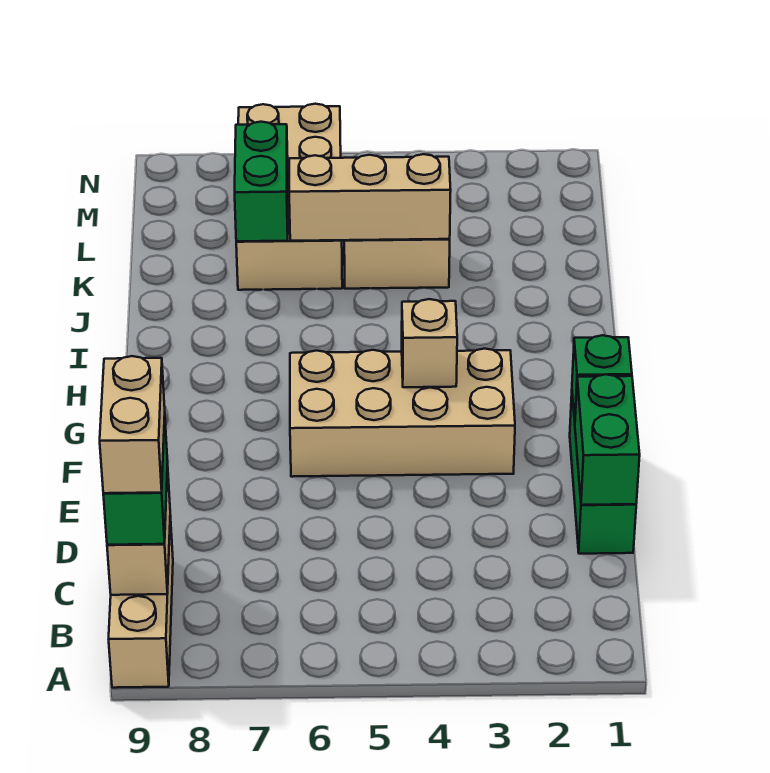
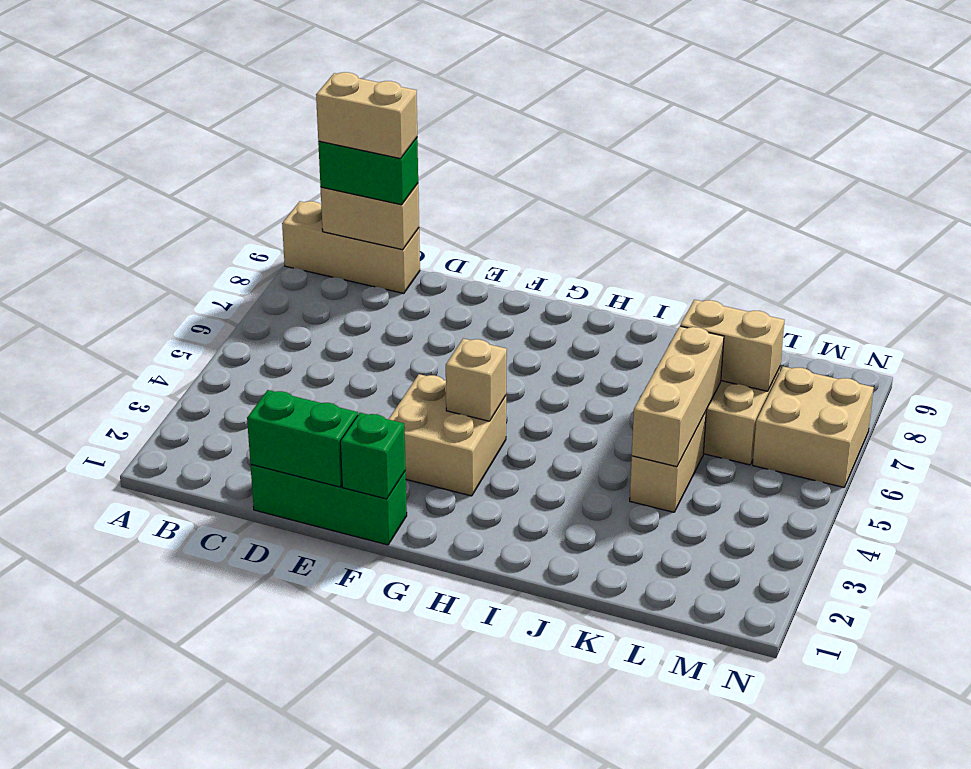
tan 2x4 brick [290,349,515,477] -> tan 2x2 brick [389,374,506,496]
green 1x2 brick [235,122,288,241] -> tan 1x2 brick [680,300,785,391]

